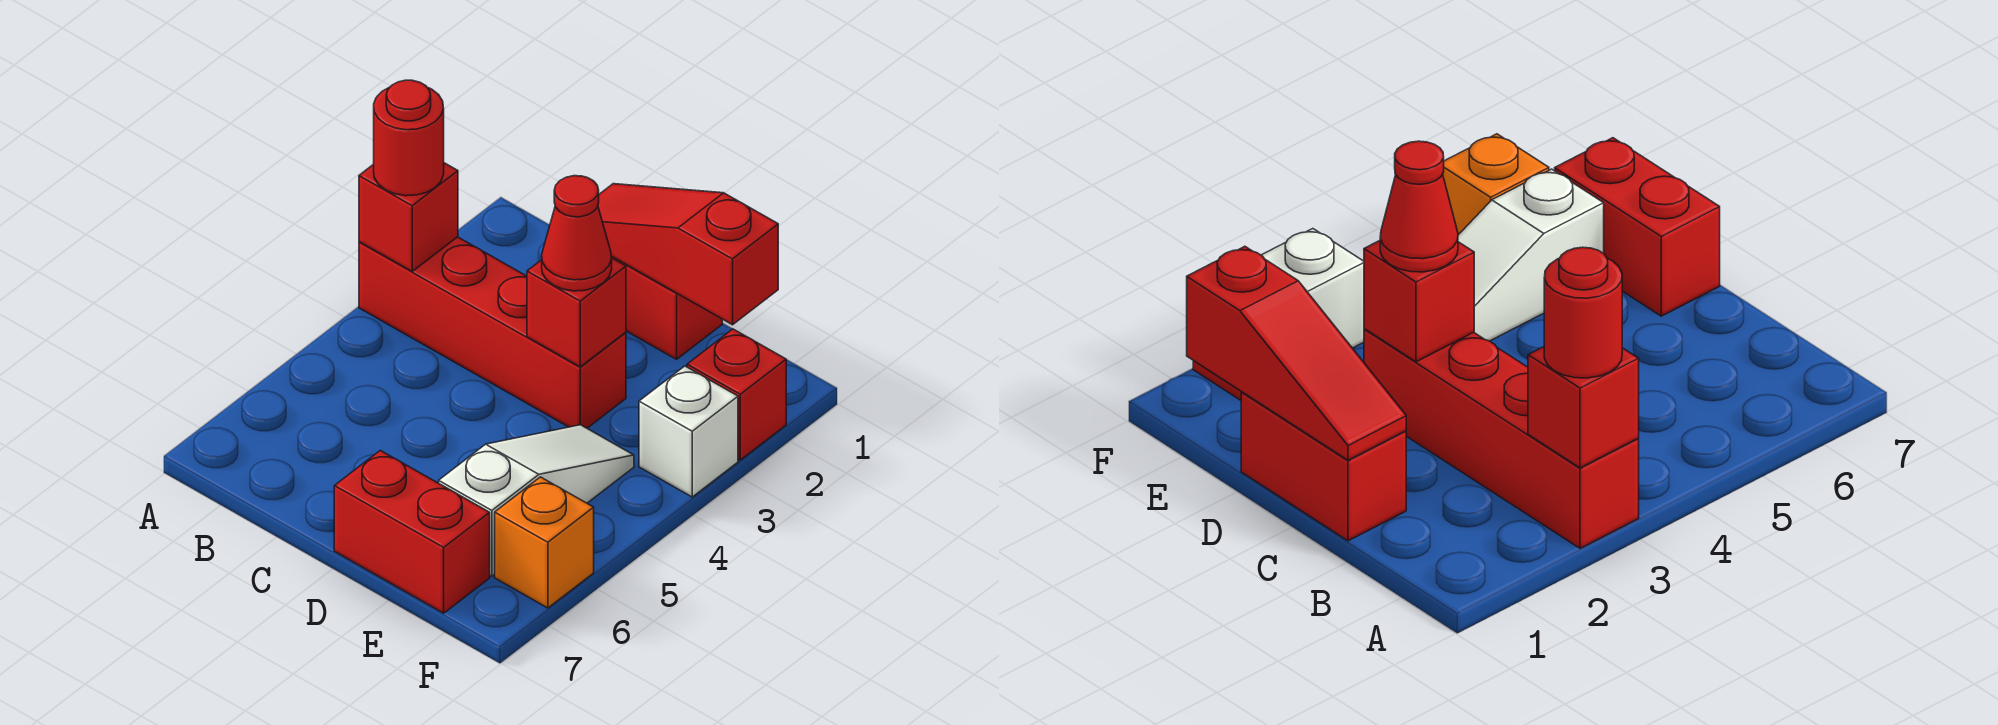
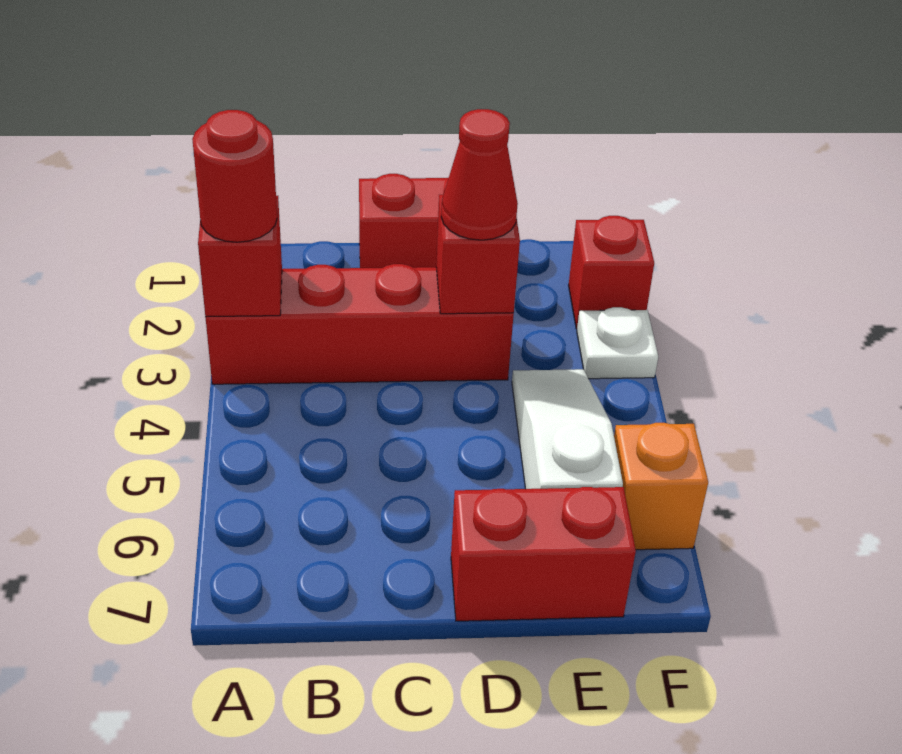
red 1x3 slope [598,184,778,325] -> none
white 1x1 brick [639,366,738,497] -> white 1x1 plate [577,307,658,379]

